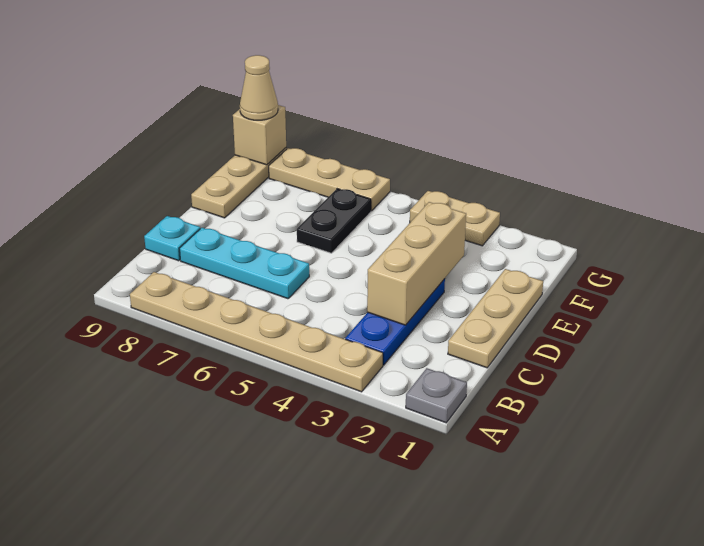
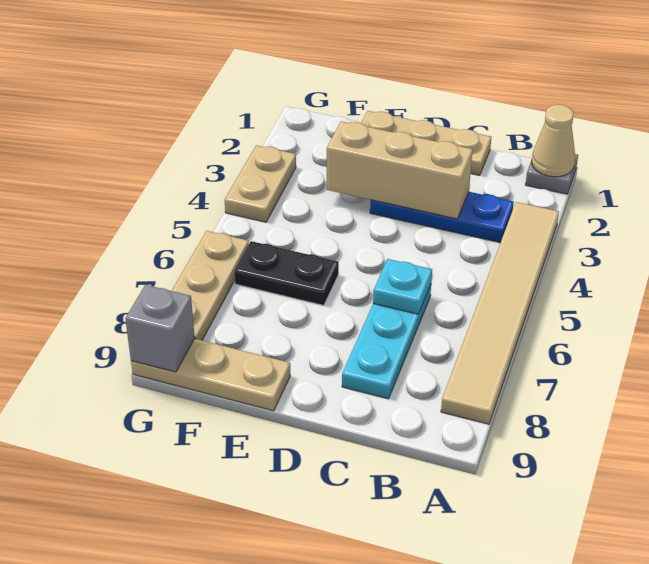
tan 1x6 plate [130,272,383,392] -> tan 1x6 tile [441,202,559,424]
cyan 1x1 plate [144,216,200,261] -> cyan 1x1 plate moved to [373,259,432,314]
tan 1x1 brick [233,105,286,165] -> grey 1x1 brick [125,285,195,372]
tan 1x1 cone [240,55,278,120] -> tan 1x1 cone moved to [532,105,575,177]

